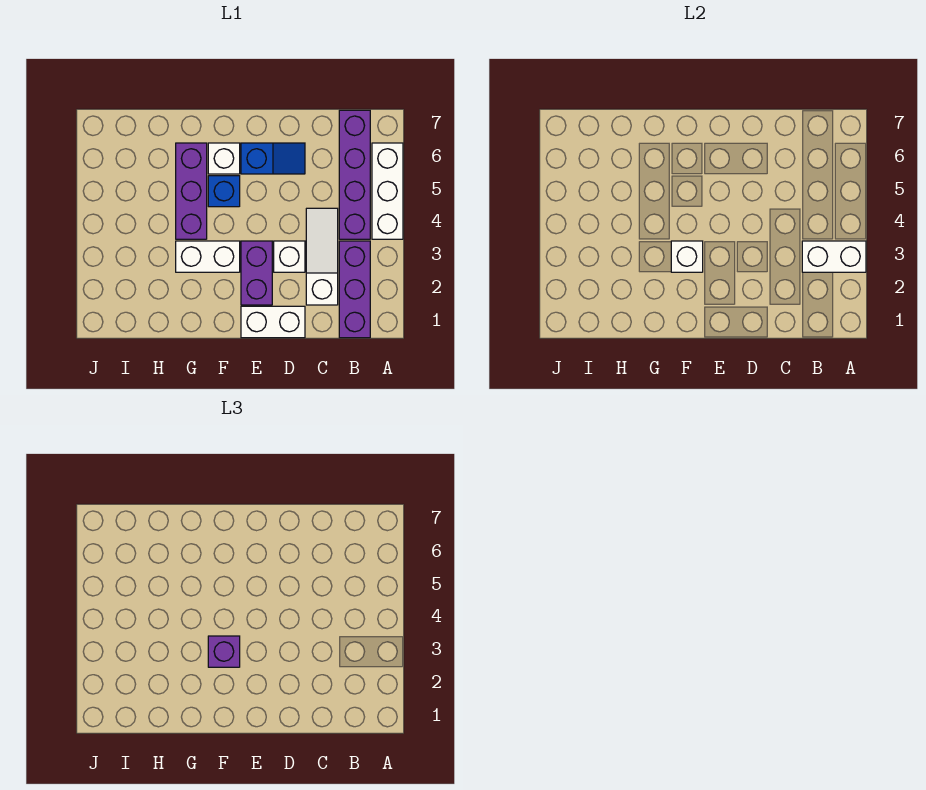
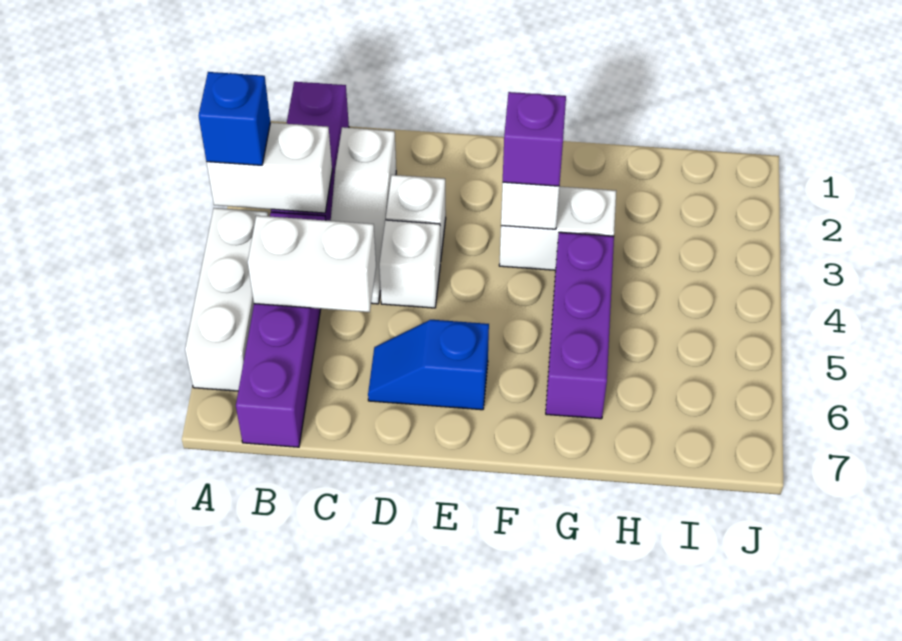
white 1x2 brick [241,306,305,338] -> white 1x2 brick moved to [248,216,376,312]
purple 1x2 brick [241,241,272,305] -> none
blue 1x1 brick [208,176,240,207] -> blue 1x1 brick moved to [199,72,270,165]
white 1x1 brick [208,143,240,174] -> white 1x1 brick moved to [379,220,440,308]

